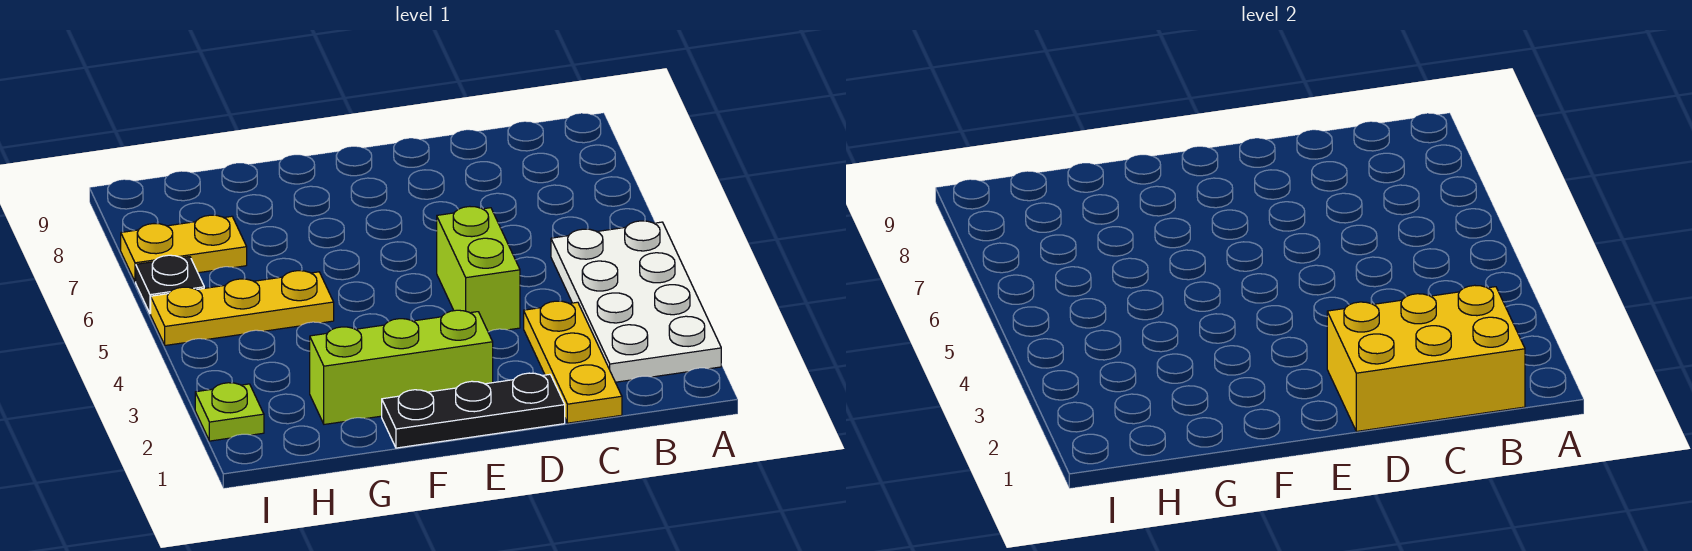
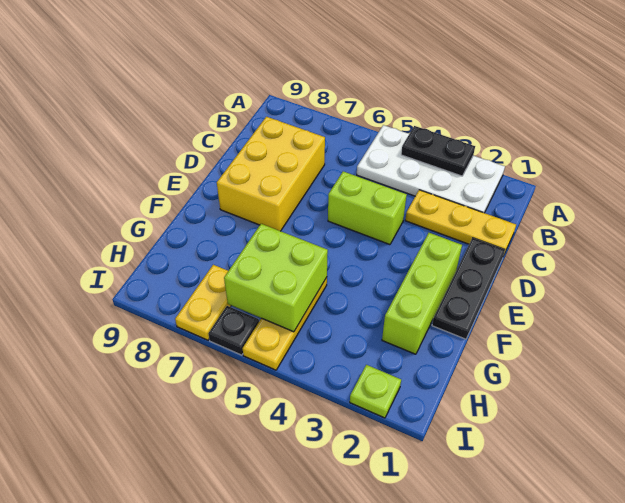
none -> black 1x2 plate [401,126,475,176]
yellow 2x3 brick [1327,285,1525,431] -> yellow 2x3 brick moved to [217,117,325,231]
none -> lime 2x2 brick [224,224,328,332]

